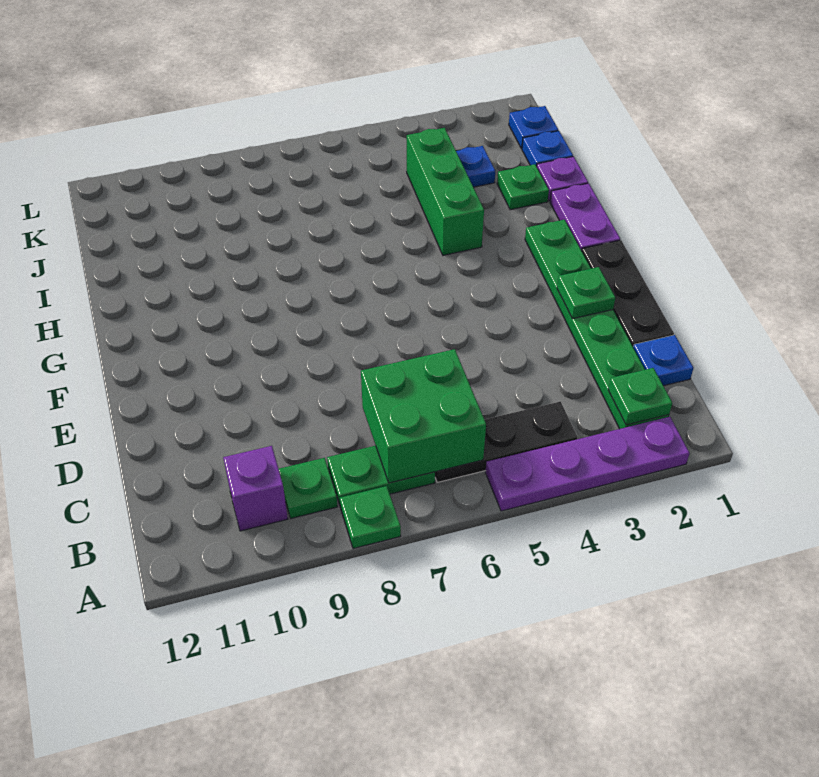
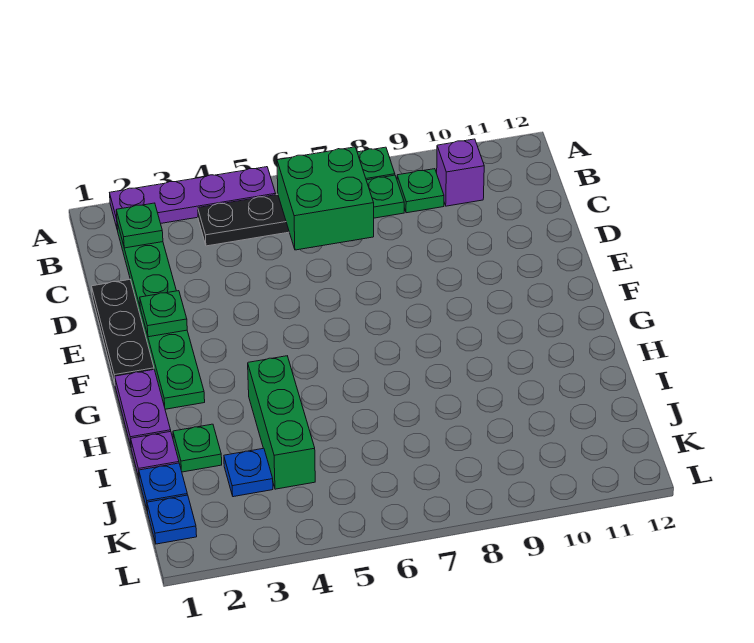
blue 1x1 plate [633,335,694,386] -> none

